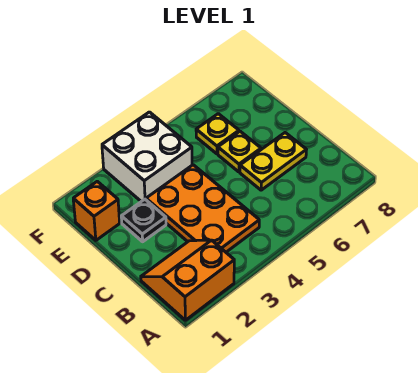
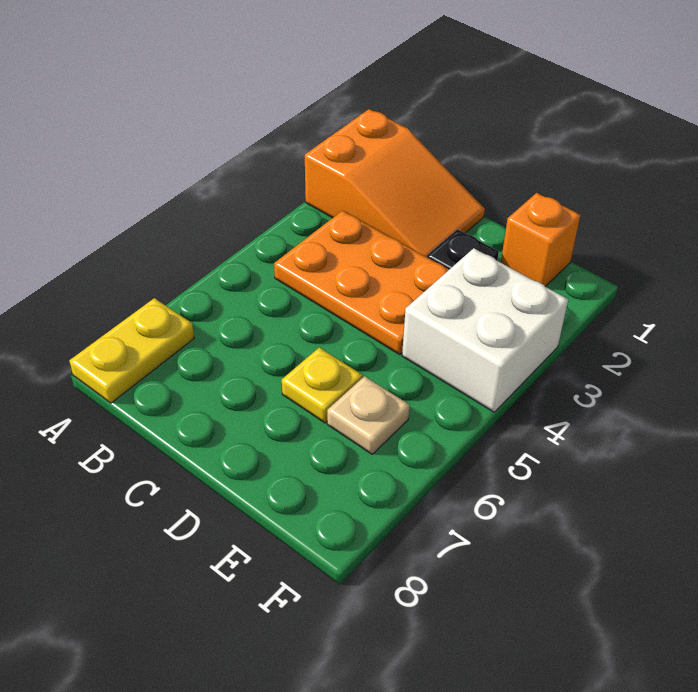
orange 2x2 slope [141,240,234,320] -> orange 2x3 slope [305,109,485,257]
yellow 1x2 plate [240,133,306,190] -> yellow 1x2 plate moved to [70,298,194,403]
yellow 1x1 plate [196,114,239,154] -> tan 1x1 plate [327,376,410,454]

